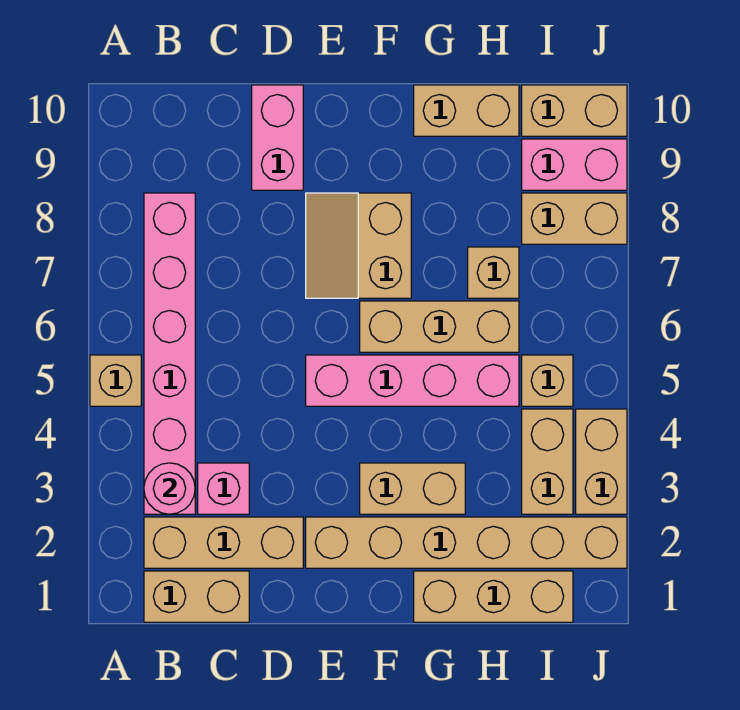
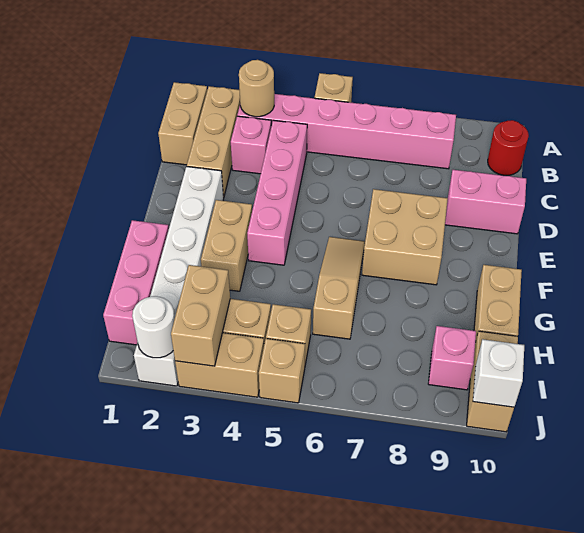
pink 1x1 round brick [144,463,195,514] -> tan 1x1 round brick [239,60,274,117]
none -> red 1x1 round brick [488,120,529,175]
tan 1x6 brick [306,517,627,568] -> white 1x6 brick [134,166,224,386]
pink 1x4 brick [306,355,519,406] -> pink 1x4 brick moved to [247,120,307,265]
tan 2x2 slope [306,193,411,298] -> tan 2x2 brick [362,189,448,285]
tan 1x3 brick [360,301,519,352] -> tan 1x3 slope [313,237,365,339]
tan 1x3 brick [414,571,573,622] -> pink 1x3 brick [103,220,169,345]
tan 1x1 brick [468,247,519,298] -> tan 1x1 brick moved to [259,339,305,403]
tan 1x2 brick [522,193,627,244] -> tan 1x2 brick moved to [171,265,230,366]
pink 1x2 brick [522,139,627,190] -> pink 1x1 brick [428,326,476,390]
none -> white 1x1 round brick [132,296,175,358]
none -> white 1x1 brick [473,339,524,407]

